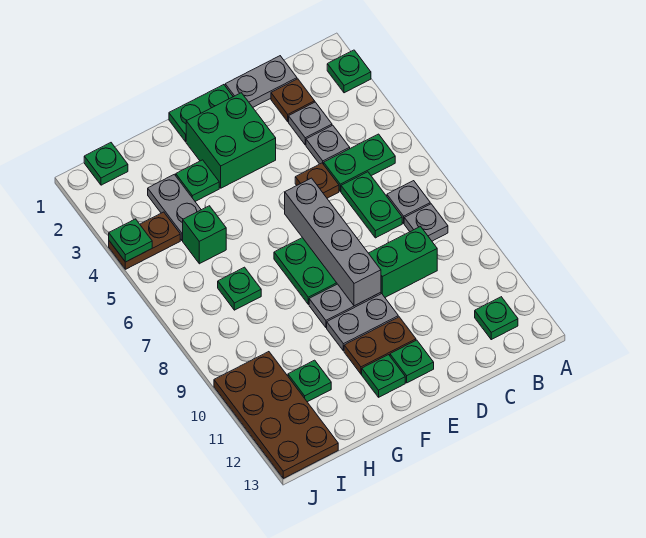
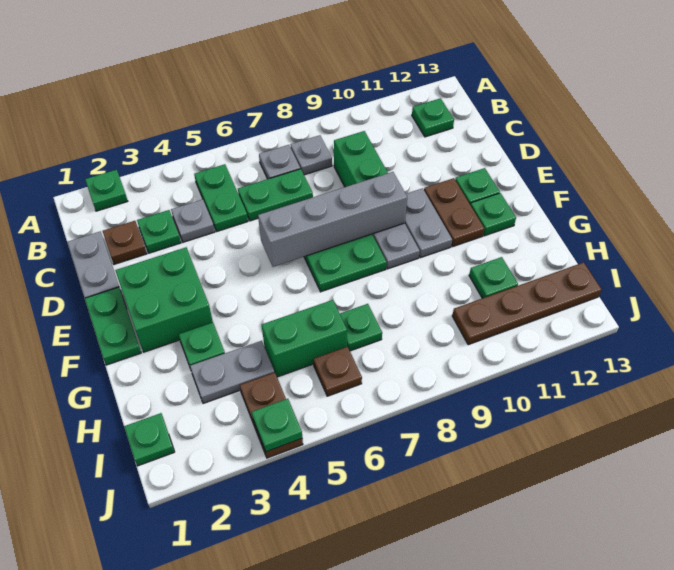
grey 1x1 plate [289,102,332,145] -> green 1x1 plate [137,210,181,253]
brown 1x1 plate [295,163,339,198] -> brown 1x1 plate moved to [313,347,362,396]
green 1x1 brick [183,206,226,264] -> green 1x2 brick [262,300,347,377]
brown 2x4 plate [214,352,338,478] -> brown 1x4 plate [452,262,602,345]

